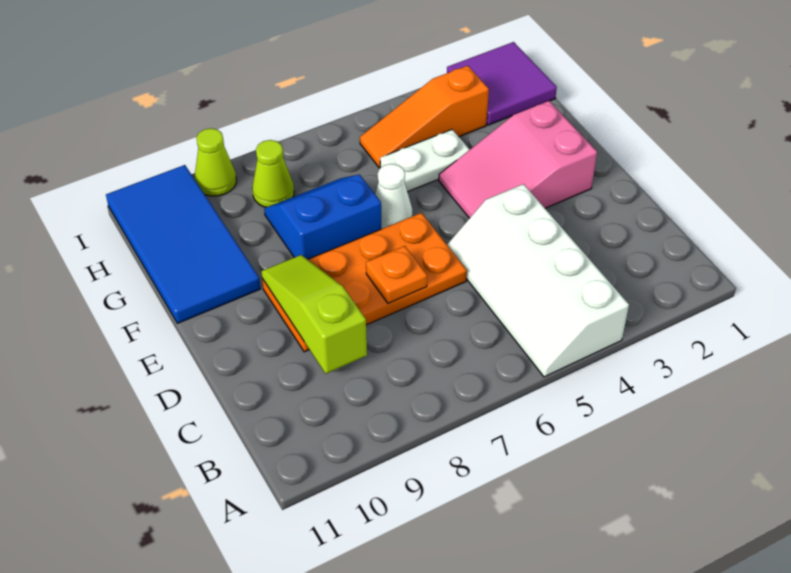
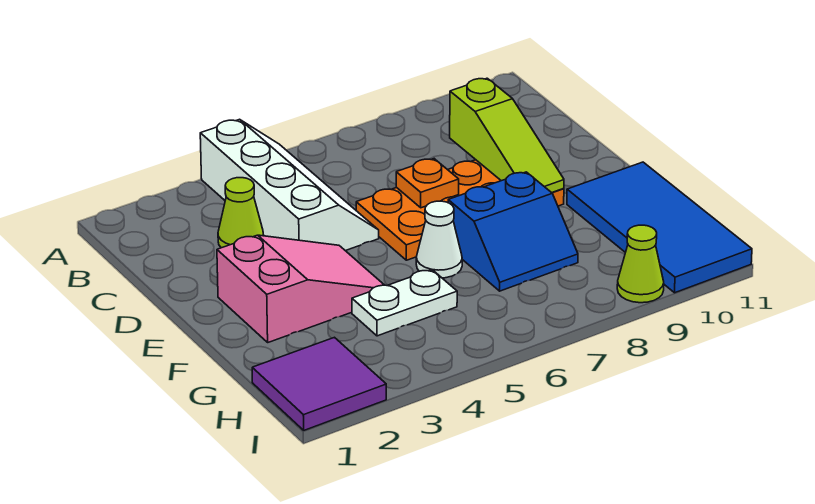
orange 1x3 slope [360,66,489,168] -> none
lime 1x1 cone [252,140,294,207] -> lime 1x1 cone moved to [218,178,263,248]

